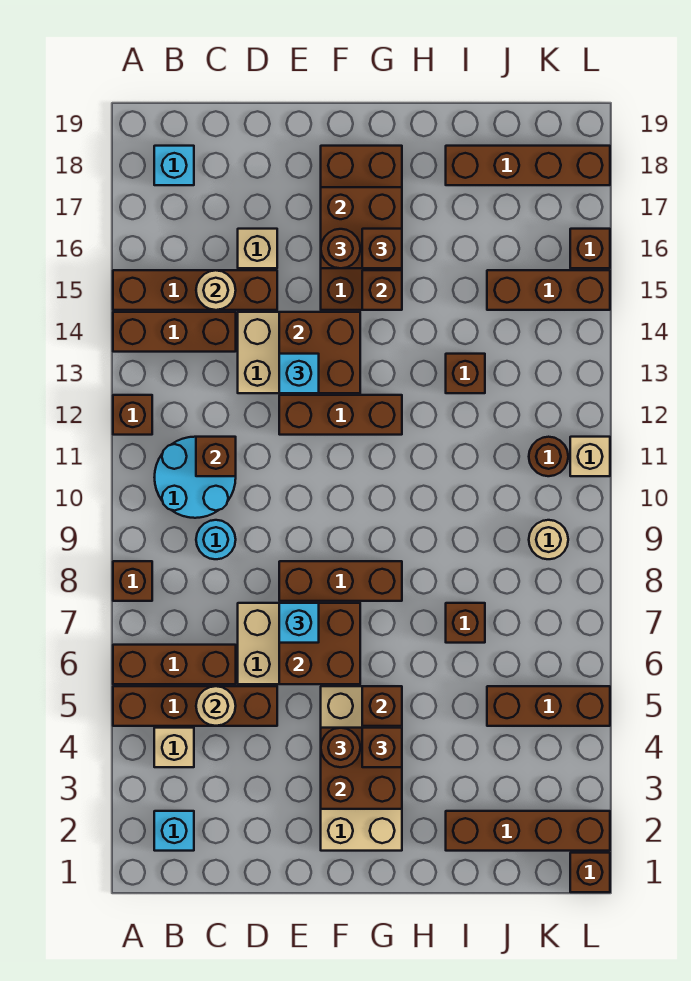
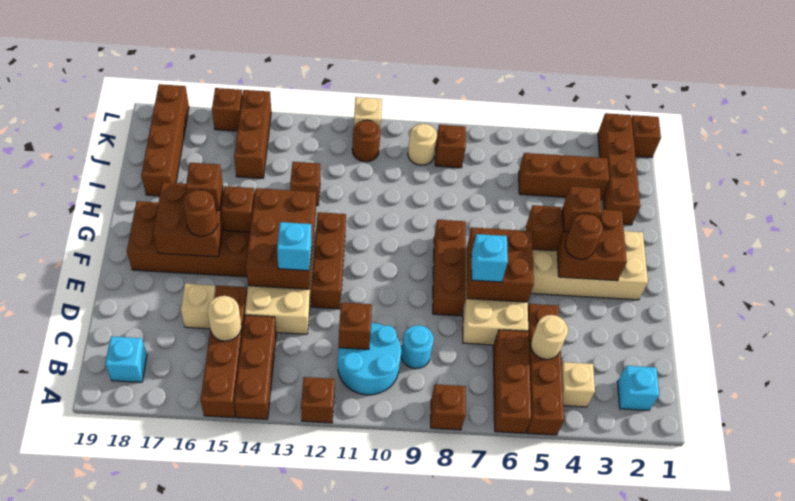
brown 2x2 brick [279,312,360,393] -> brown 2x3 brick [246,188,316,289]
brown 1x1 brick [446,603,485,643] -> brown 1x1 brick moved to [435,125,466,168]
brown 1x3 brick [487,686,610,726] -> brown 1x3 brick turned to [519,153,609,200]

